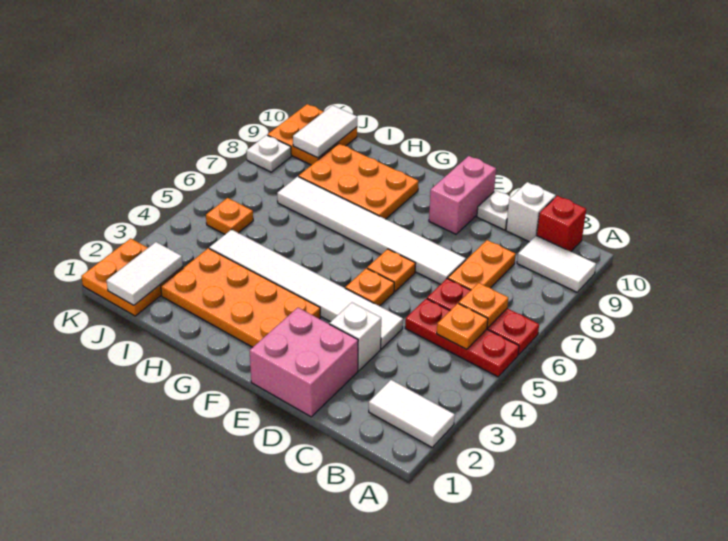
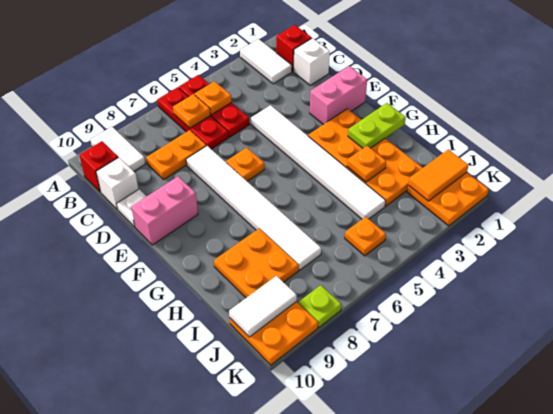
none -> red 1x1 brick [276,25,312,71]
pink 2x2 brick [250,308,358,417] -> pink 1x2 brick [310,66,367,125]
white 1x1 brick [330,303,381,371] -> white 1x1 brick moved to [294,38,330,85]
orange 1x1 plate [345,268,394,306] -> orange 1x1 plate moved to [347,146,386,182]
none -> lime 1x2 plate [348,103,406,148]
orange 2x3 plate [299,143,419,219] -> orange 2x2 plate [214,228,299,298]
white 1x2 tile [106,242,183,305] -> orange 1x2 tile [408,150,469,201]
white 1x1 plate [246,135,291,172] -> lime 1x1 plate [299,285,341,327]

